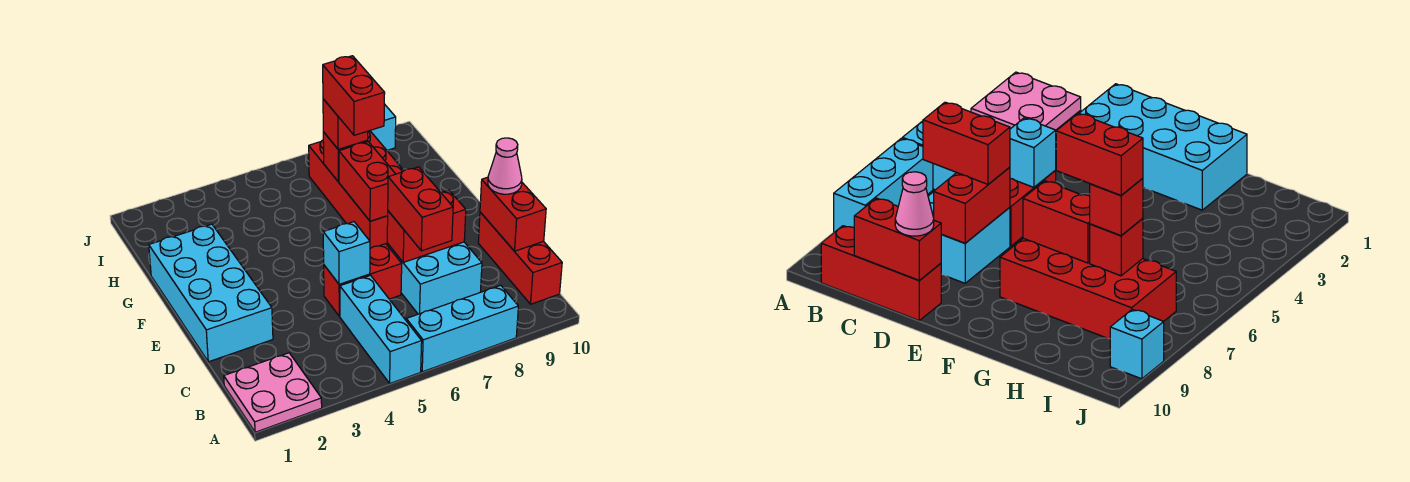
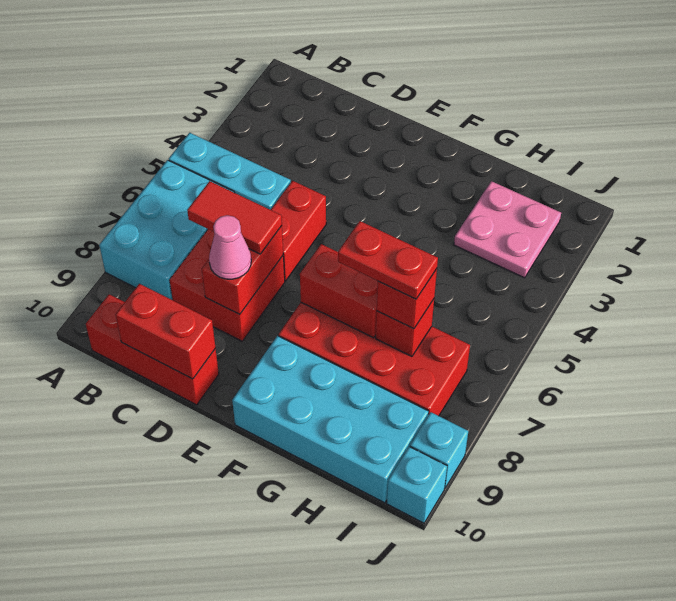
pink 2x2 plate [224,353,322,432] -> pink 2x2 plate moved to [454,181,561,278]
cyan 1x3 brick [406,285,518,372] -> cyan 2x3 brick [99,160,234,300]
cyan 2x2 brick [387,242,482,314] -> red 2x2 brick [170,229,285,341]
red 1x2 brick [388,167,453,251] -> red 1x2 tile [187,181,282,254]
cyan 2x4 brick [149,224,273,362] -> cyan 2x4 brick moved to [232,336,429,503]
cyan 1x1 brick [323,222,370,284] -> cyan 1x1 brick moved to [387,447,447,523]
pink 1x1 cone [488,138,522,194] -> pink 1x1 cone moved to [209,215,251,279]
red 1x2 brick [323,56,385,135] -> red 1x2 plate [338,221,438,299]

